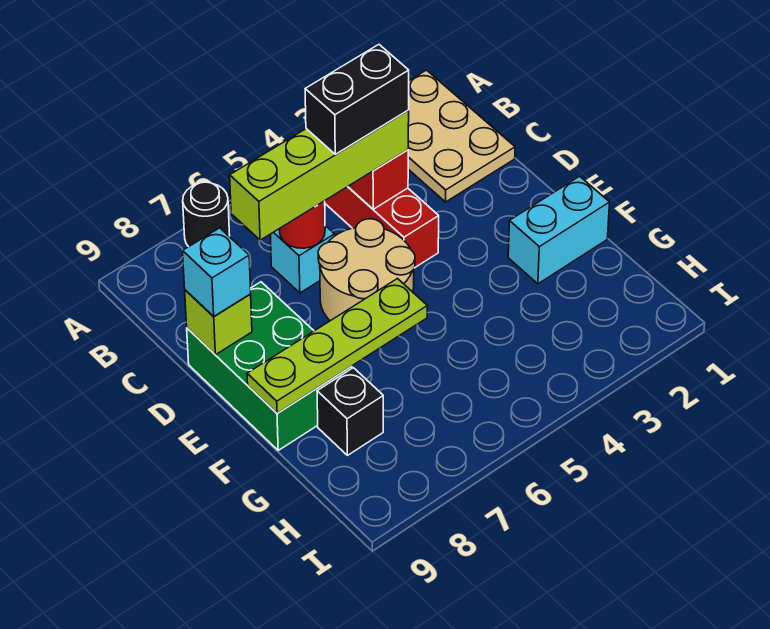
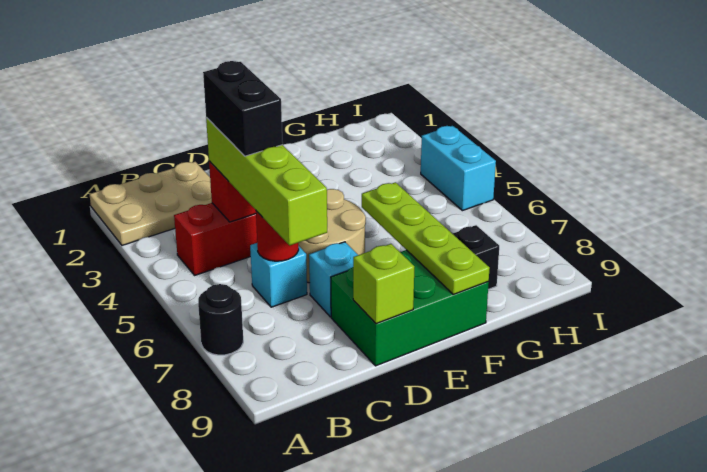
cyan 1x1 brick [183,228,251,316] -> cyan 1x1 brick moved to [309,242,358,317]
cyan 1x2 brick [508,176,610,284] -> cyan 1x2 brick moved to [421,126,496,211]

